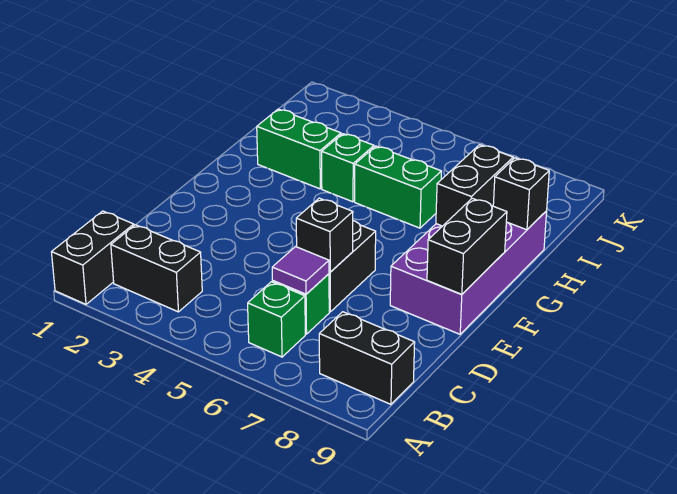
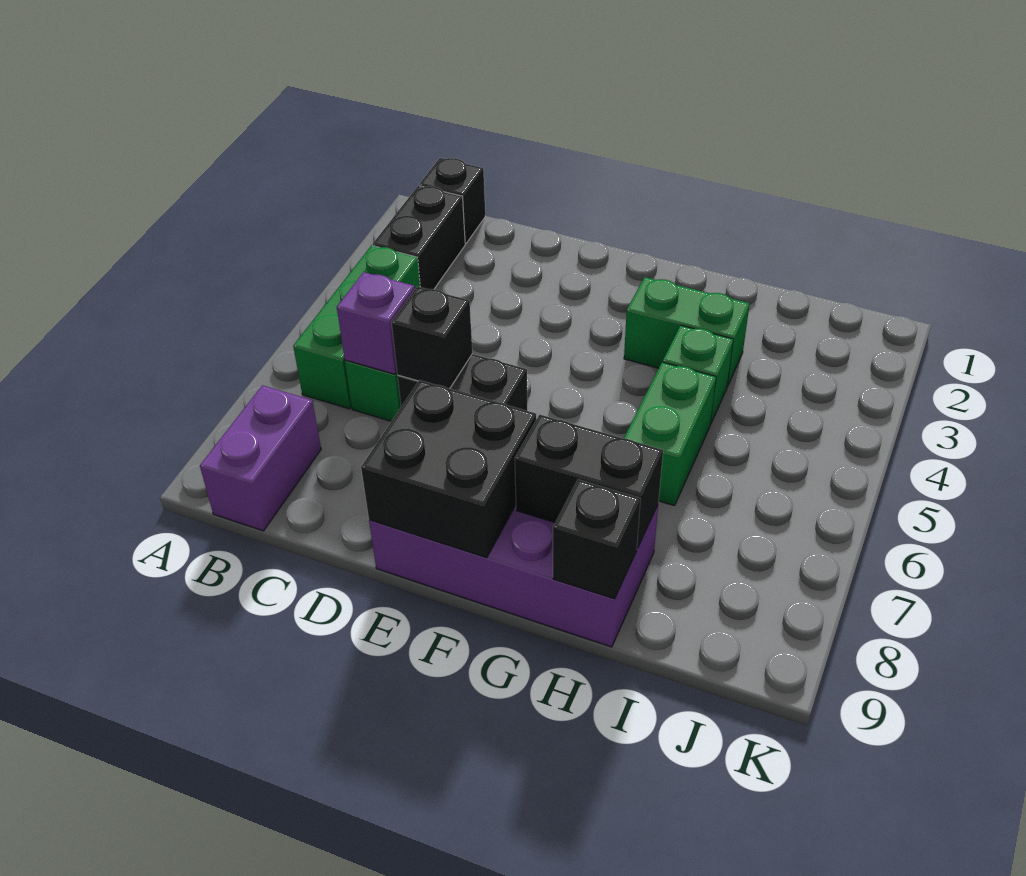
black 1x2 brick [52,211,134,304] -> black 1x1 brick [419,158,485,243]
green 1x1 brick [248,282,305,357] -> green 1x3 brick [293,246,420,409]
black 1x2 brick [319,312,415,404] -> purple 1x2 brick [200,385,321,531]
purple 1x1 tile [272,247,329,294] -> purple 1x1 brick [337,272,415,374]
black 1x2 brick [427,198,507,294] -> black 2x2 brick [361,380,537,558]
green 1x2 brick [257,109,341,189] -> green 1x2 brick turned to [624,277,750,387]

